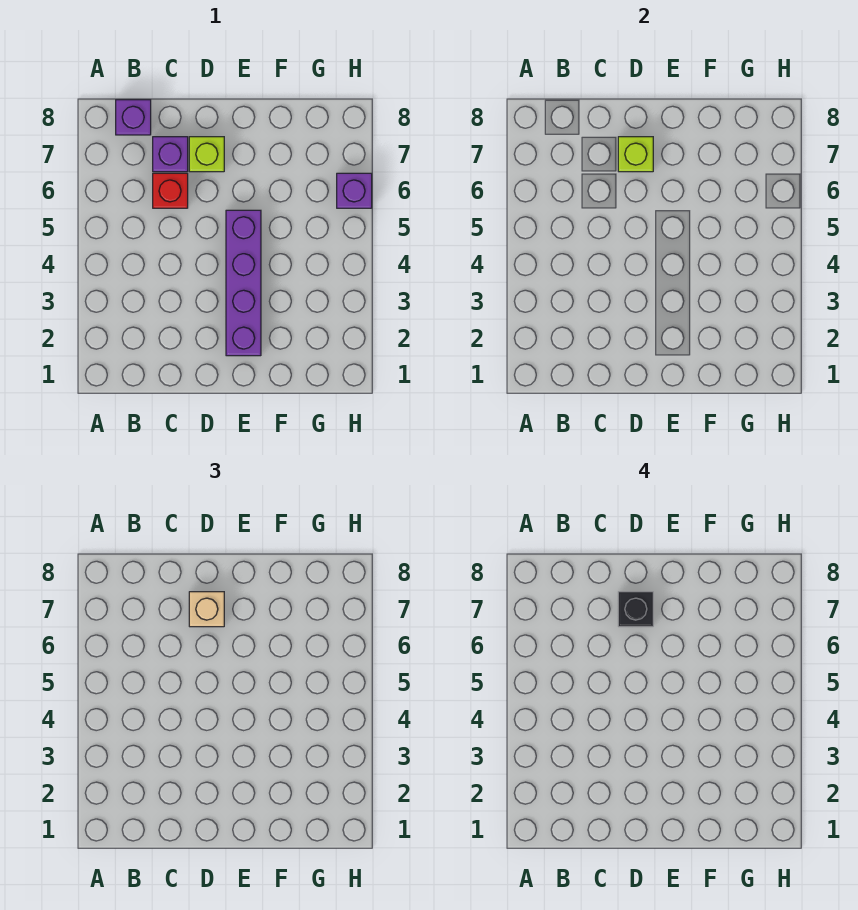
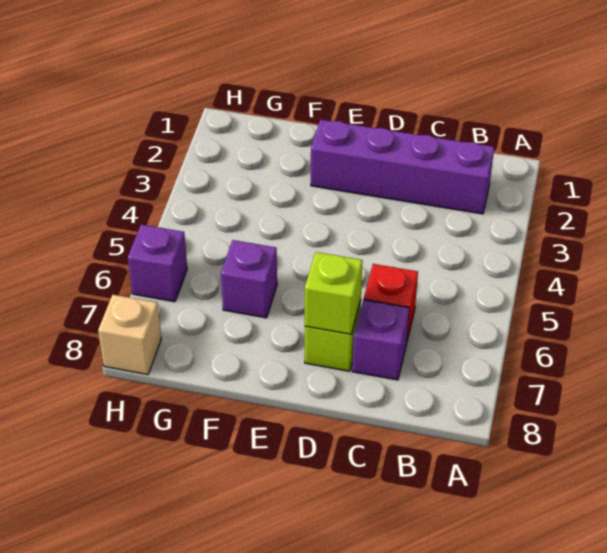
purple 1x1 brick [116,100,151,135] -> purple 1x1 brick moved to [221,240,277,318]
tan 1x1 brick [189,592,224,627] -> tan 1x1 brick moved to [98,295,161,375]
black 1x1 brick [618,592,653,627] -> none
purple 1x4 brick [226,210,261,356] -> purple 1x4 brick turned to [311,120,494,214]

